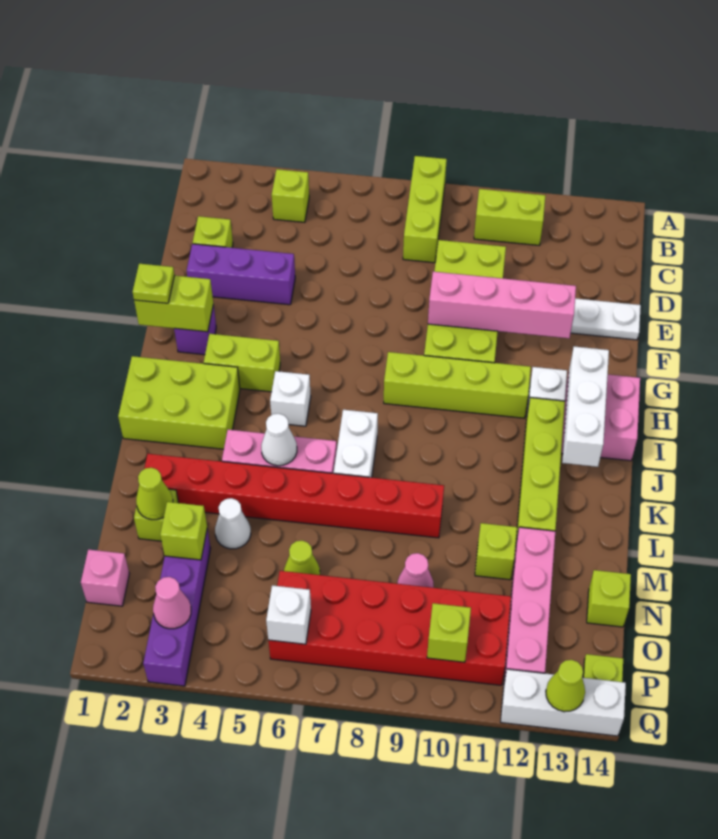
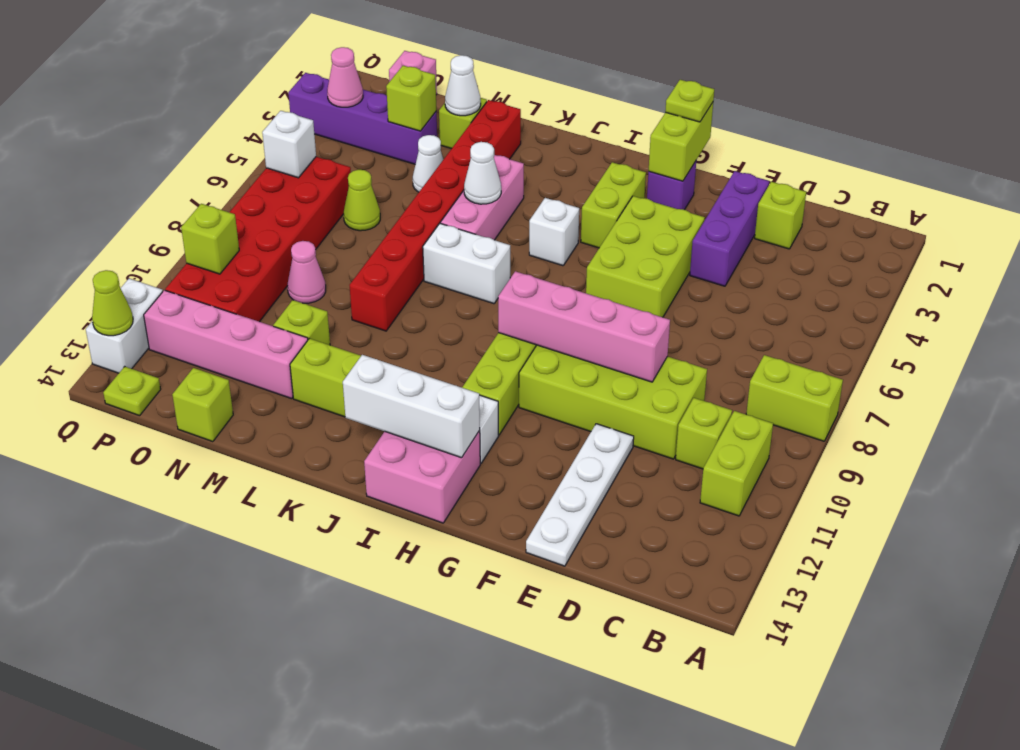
lime 1x3 brick [403,156,447,263] -> lime 1x2 brick [746,355,843,441]
lime 1x1 brick [272,169,309,222] -> lime 1x1 brick moved to [676,398,732,469]
pink 1x4 brick [428,272,576,338] -> pink 1x4 brick turned to [498,271,670,382]
lime 2x3 brick [118,356,240,449] -> lime 2x3 brick moved to [586,196,705,317]
lime 1x1 cone [136,468,173,520] -> white 1x1 cone [445,55,481,116]
white 1x3 brick [501,669,626,736] -> white 1x2 brick [86,279,163,373]

